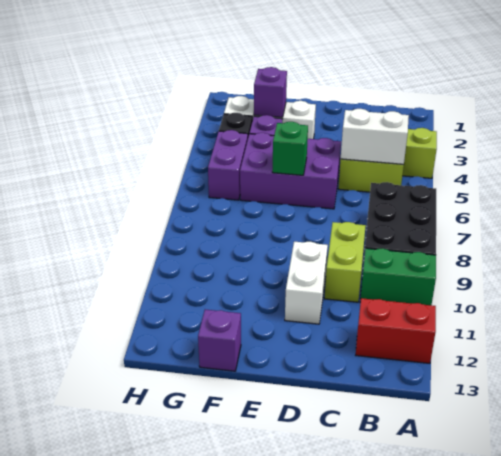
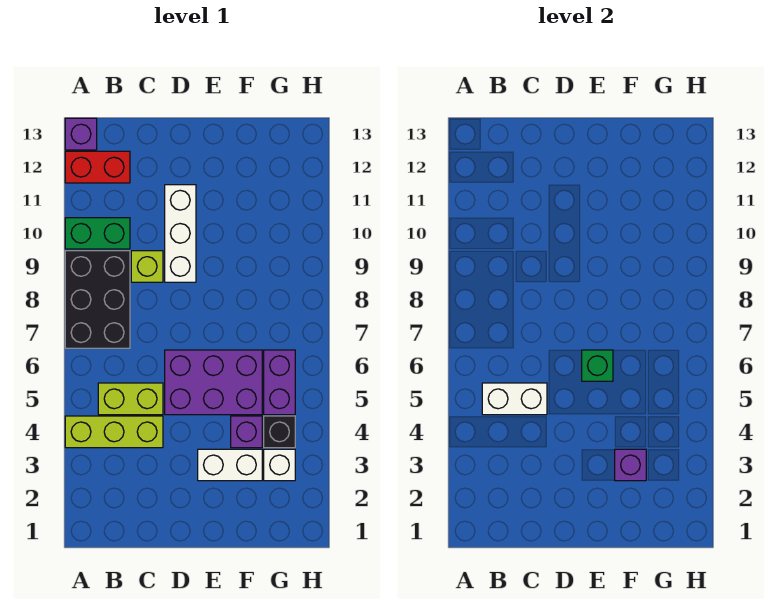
lime 1x2 brick [324,222,366,302] -> lime 1x1 brick [131,251,163,282]
white 1x2 brick [285,242,328,324] -> white 1x3 brick [165,185,196,282]
purple 1x1 brick [198,310,241,371] -> purple 1x1 brick moved to [65,118,97,150]

